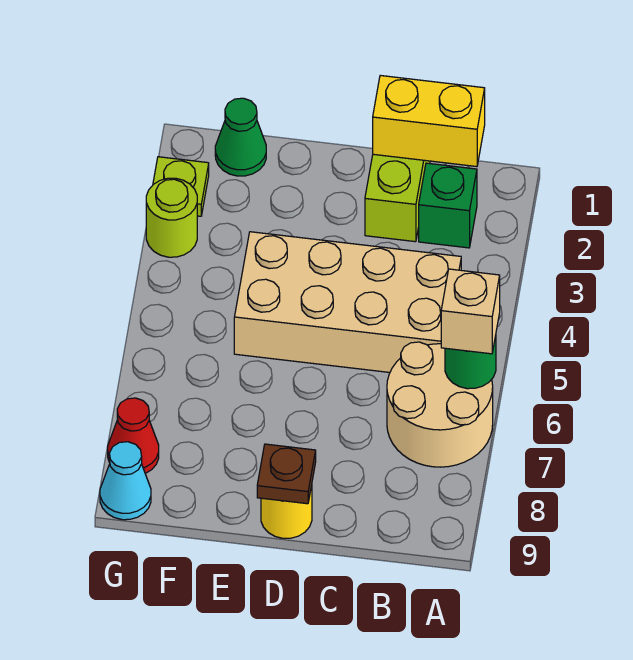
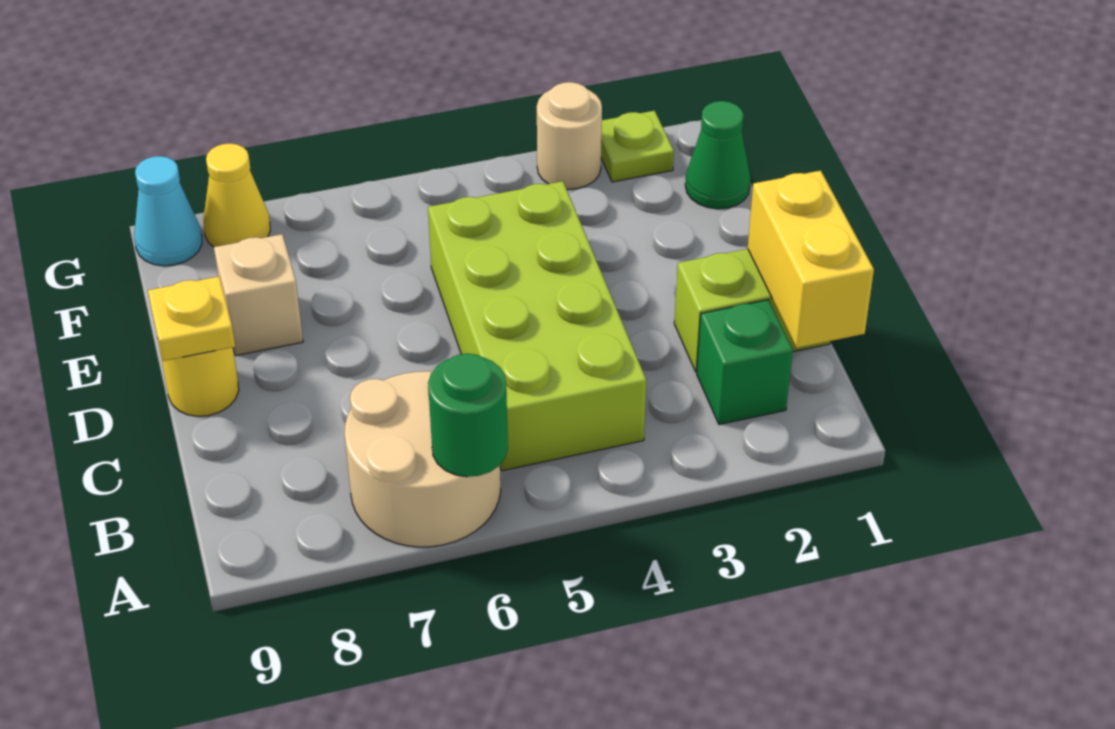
tan 1x1 brick [441,269,500,354] -> tan 1x1 brick moved to [214,234,303,356]
tan 2x4 brick [234,232,461,372] -> lime 2x4 brick [428,181,646,471]
brown 1x1 plate [257,444,316,504] -> yellow 1x1 plate [148,276,235,361]
lime 1x1 round brick [146,178,197,257] -> tan 1x1 round brick [537,82,602,189]
red 1x1 cone [108,398,159,473] -> yellow 1x1 cone [203,143,270,247]

